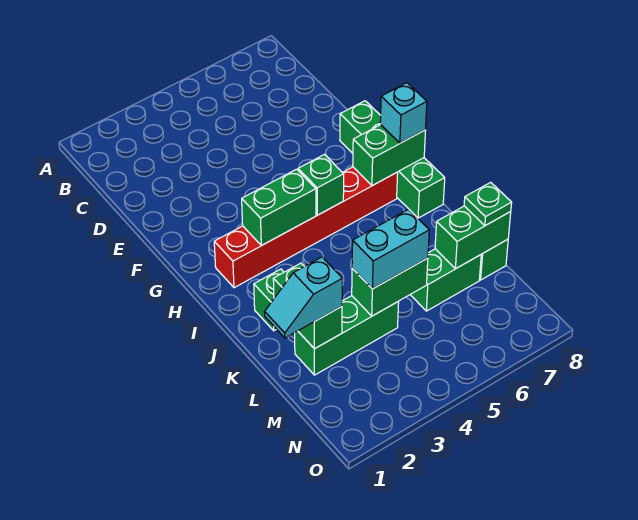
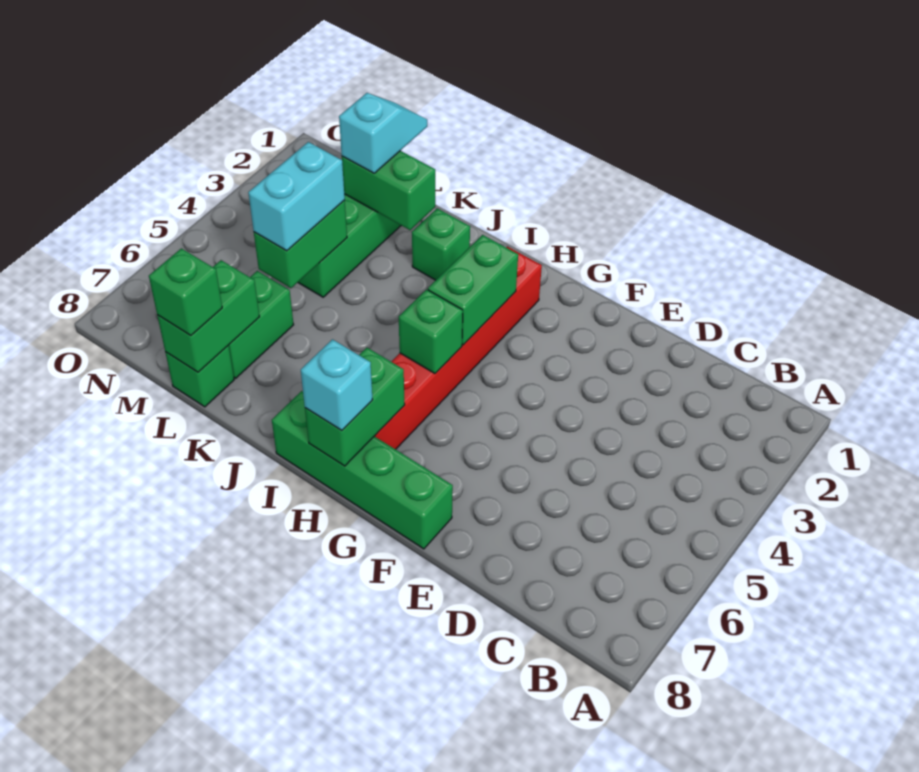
green 1x1 plate [464,182,512,226] -> green 1x1 brick [149,248,222,336]

